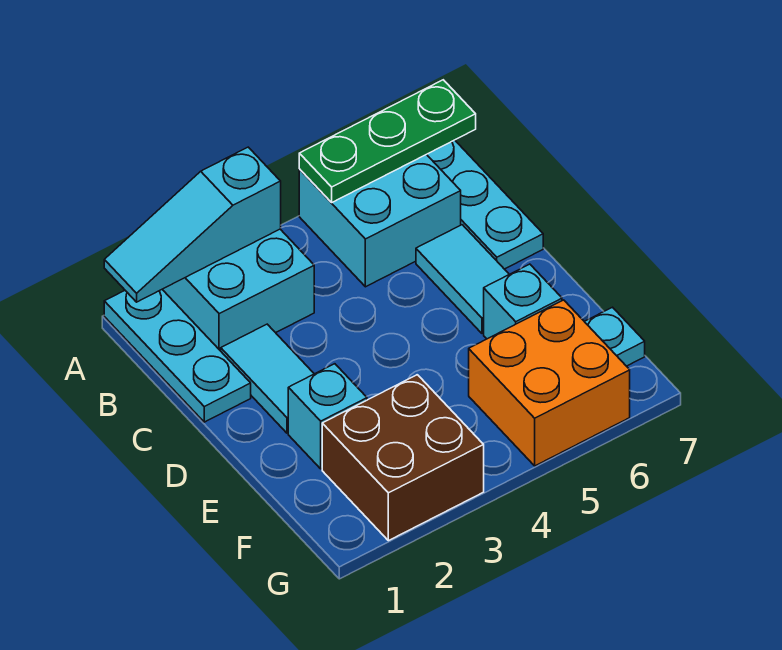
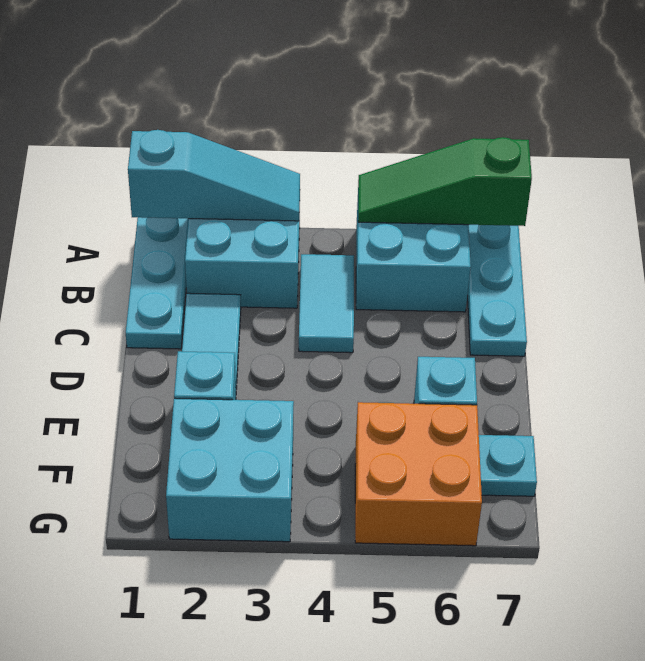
cyan 1x3 slope [104,147,281,302] -> cyan 1x3 slope turned to [128,130,300,221]
green 1x3 plate [299,80,476,202] -> green 1x3 slope [358,137,532,226]
cyan 1x2 tile [416,225,509,333] -> cyan 1x2 tile moved to [299,254,354,353]
brown 2x2 brick [322,375,484,541] -> cyan 2x2 brick [166,398,294,542]

